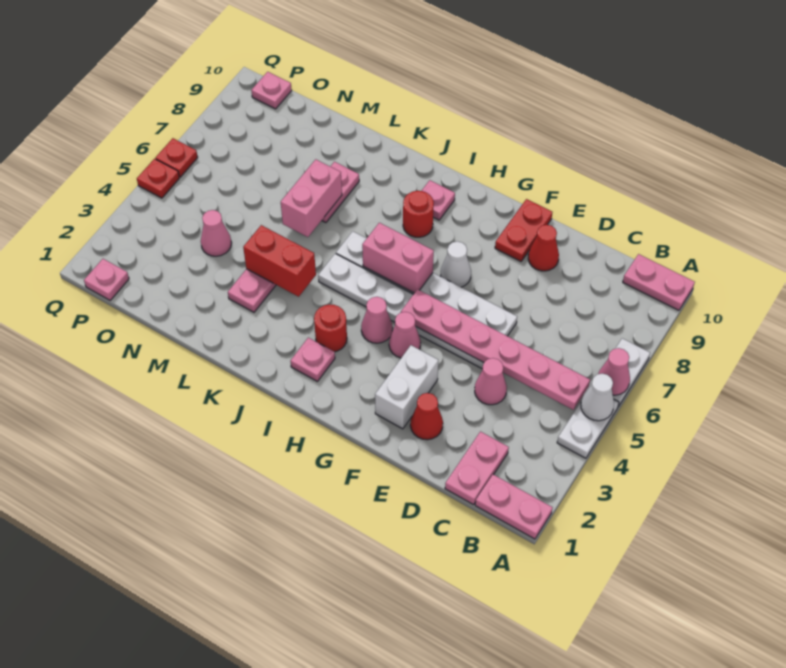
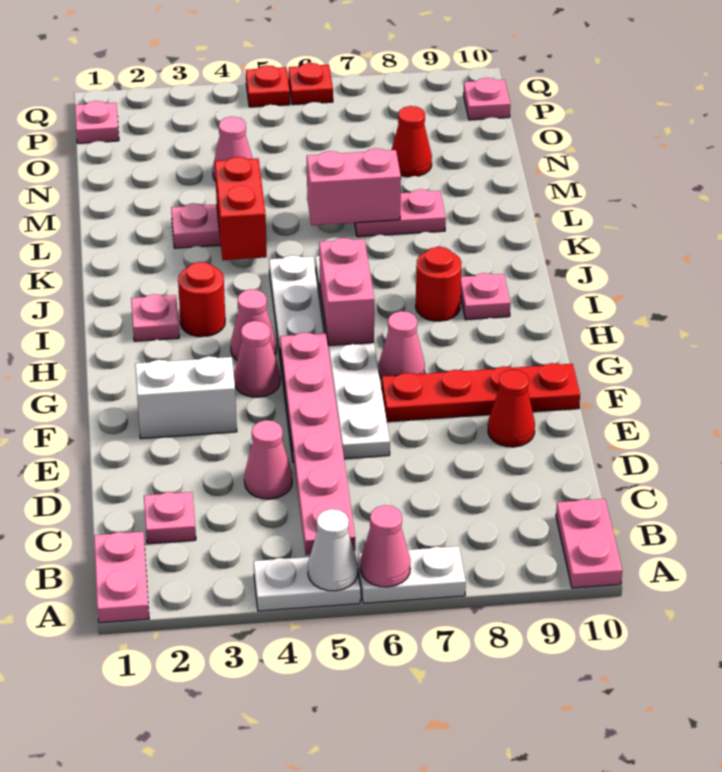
pink 1x2 plate [445,432,509,505] -> pink 1x1 plate [144,492,196,544]
red 1x1 cone [410,393,443,440] -> red 1x1 cone moved to [392,106,432,177]
red 1x2 plate [495,199,552,261] -> red 1x4 plate [382,363,580,422]
white 1x1 cone [441,241,471,287] -> pink 1x1 cone [379,311,425,379]

